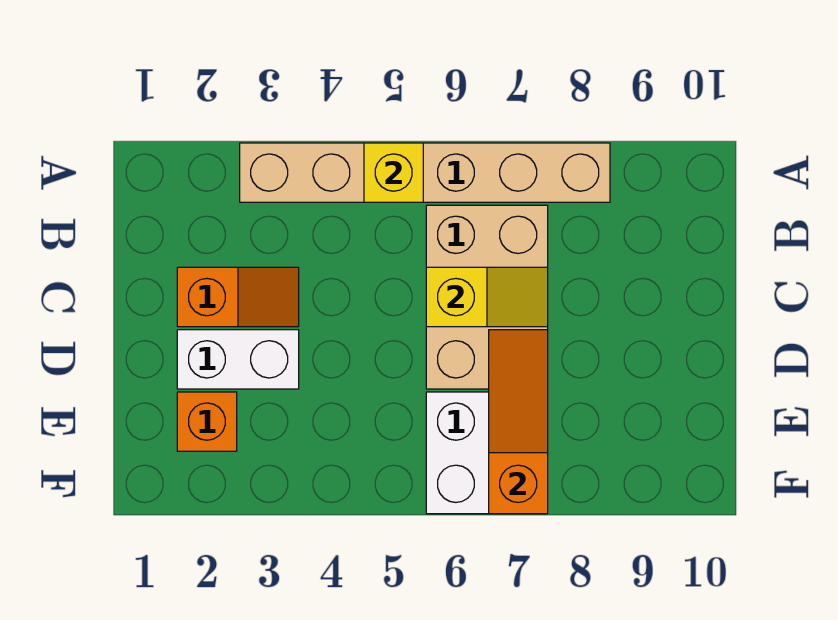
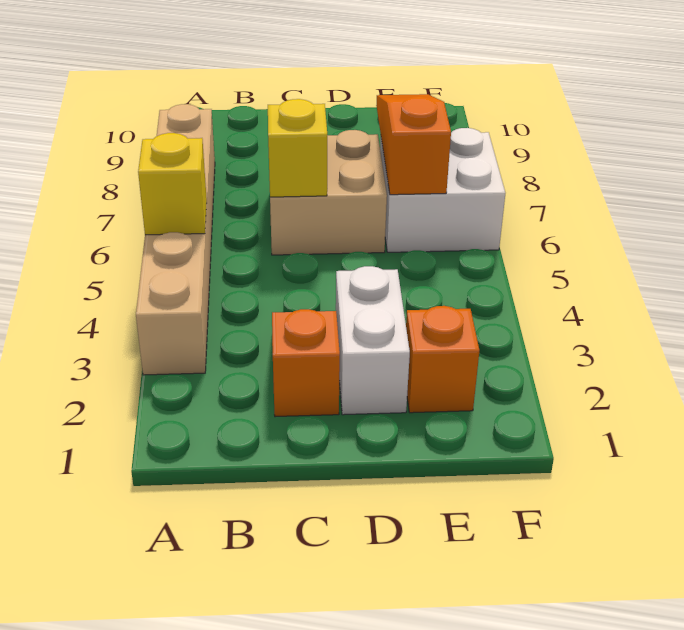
tan 2x3 brick [426,205,548,389] -> tan 2x2 brick [270,130,387,255]
orange 1x3 slope [489,330,548,514] -> orange 1x3 slope turned to [376,94,451,195]

